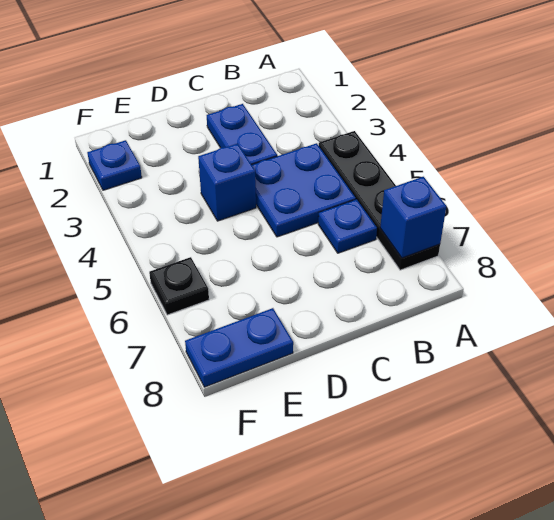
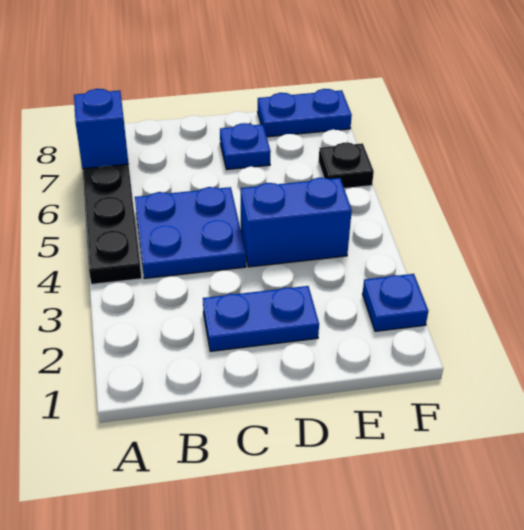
blue 1x1 plate [318,199,377,253] -> blue 1x1 plate moved to [220,123,271,170]
blue 1x2 plate [207,104,277,165] -> blue 1x2 plate turned to [203,286,319,351]
blue 1x1 brick [198,144,256,221] -> blue 1x2 brick [241,178,352,267]

